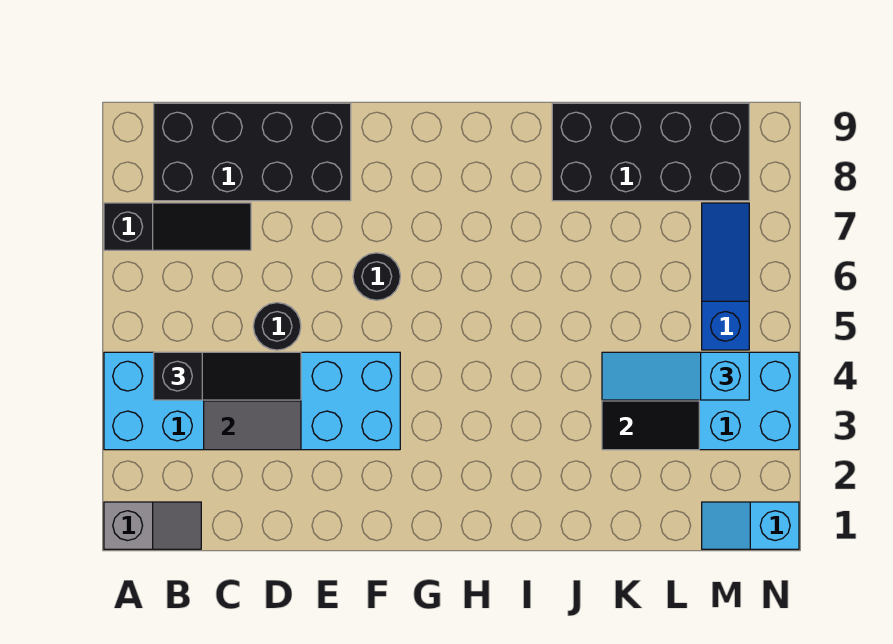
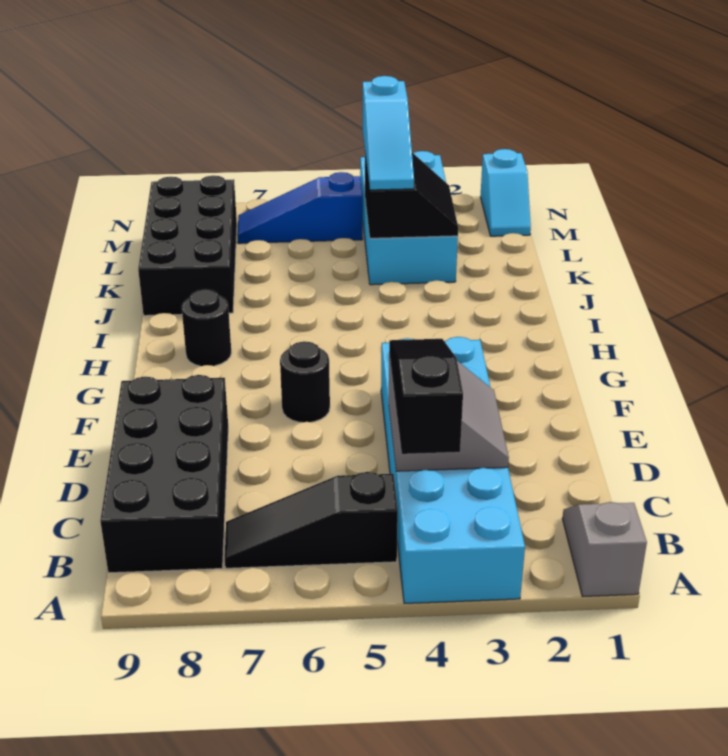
black 1x3 slope [104,203,251,250] -> black 1x3 slope turned to [225,472,398,568]
black 1x1 round brick [253,303,301,350] -> black 1x1 round brick moved to [182,289,231,366]

